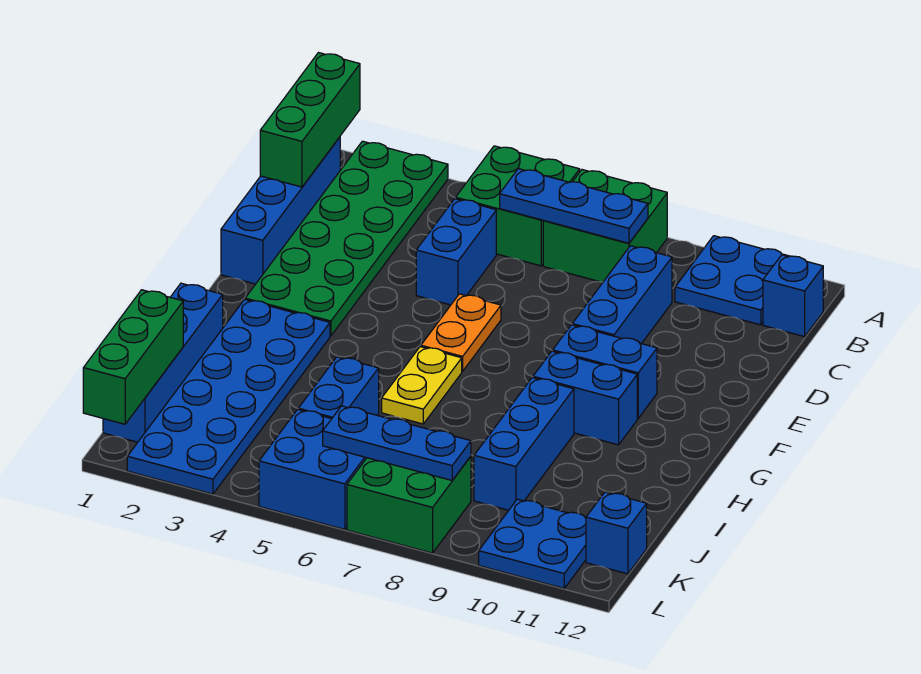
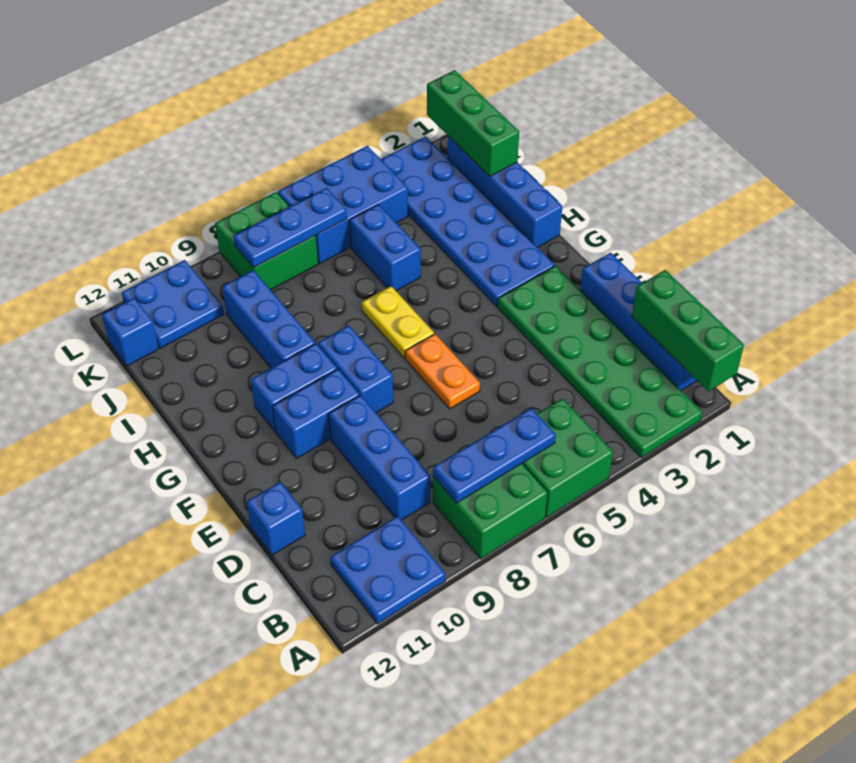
blue 1x1 brick [763,255,823,337] -> blue 1x1 brick moved to [247,482,305,555]
blue 1x2 brick [416,199,496,305] -> blue 1x2 brick moved to [318,325,393,413]
blue 2x2 brick [259,410,366,530] -> blue 2x3 brick [278,146,408,263]

